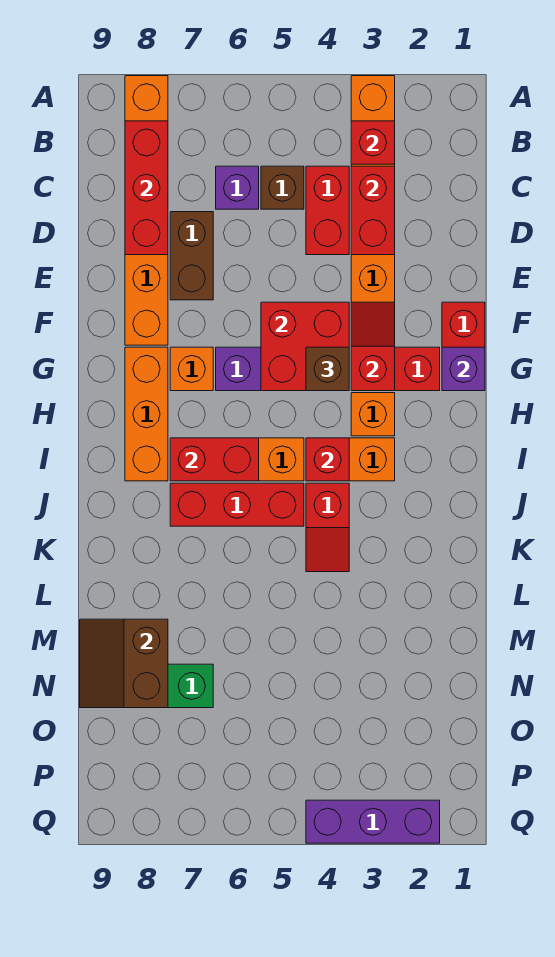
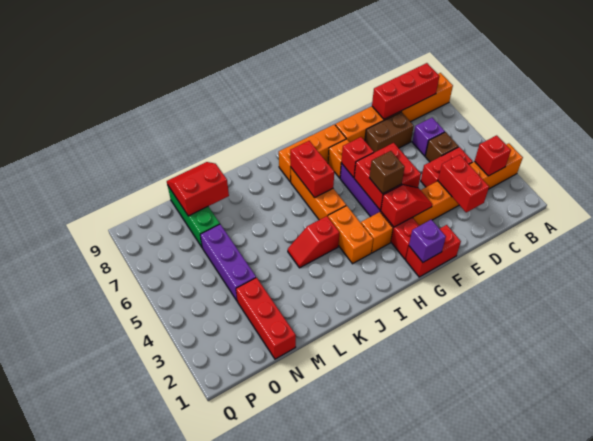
red 1x2 brick [351,166,395,255] -> red 1x2 brick turned to [438,155,489,212]
red 1x1 brick [306,438,349,481] -> red 1x1 brick moved to [341,137,374,178]
red 1x3 brick [170,483,304,526] -> red 1x3 brick moved to [236,278,296,359]
brown 2x2 slope [80,619,168,708] -> red 2x2 slope [167,162,229,216]
purple 1x3 brick [306,800,440,843] -> purple 1x3 brick moved to [200,224,256,301]

